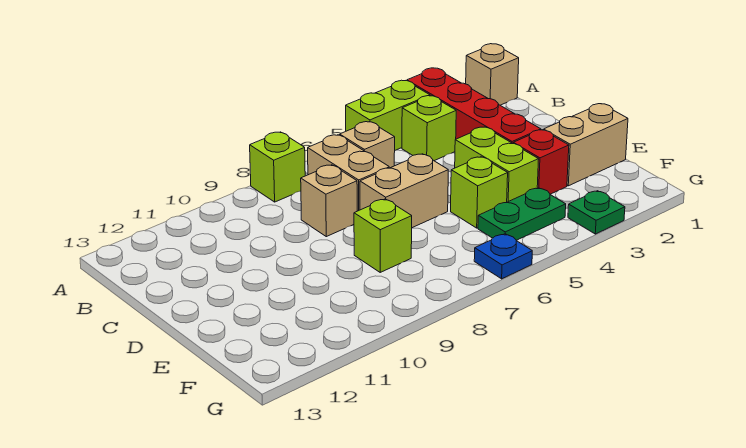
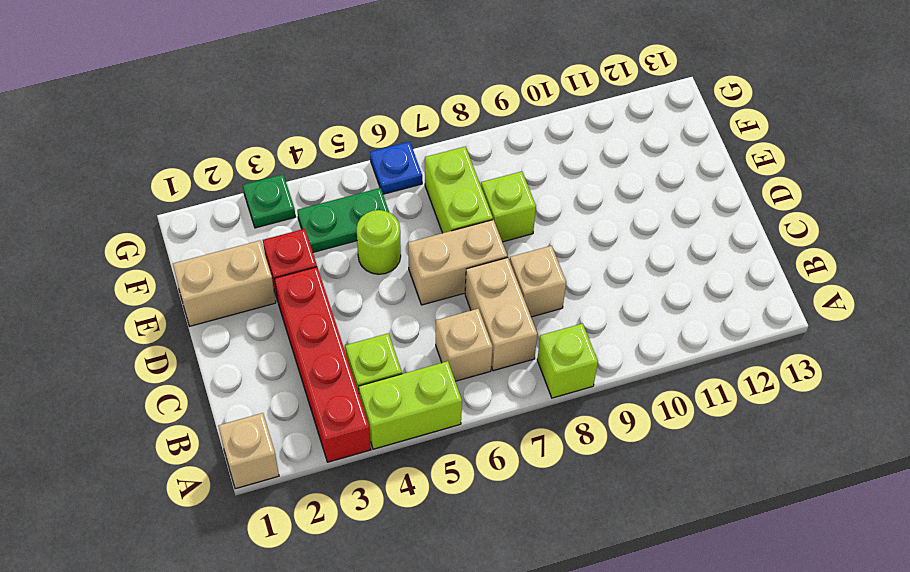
lime 1x2 brick [455,127,539,202] -> lime 1x2 brick moved to [425,147,493,233]
lime 1x1 brick [451,157,508,228] -> lime 1x1 round brick [356,210,401,274]

